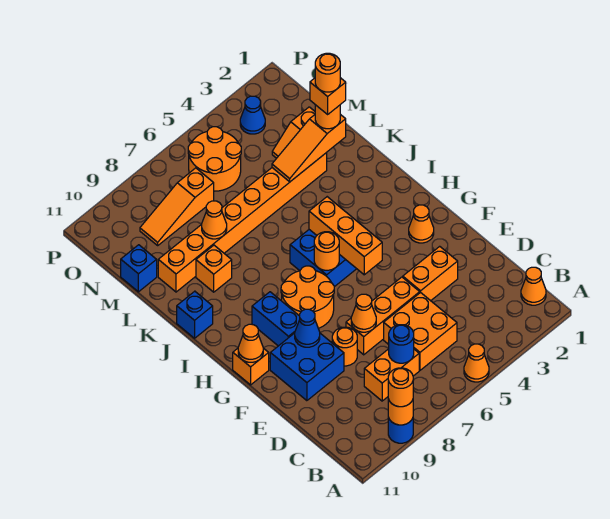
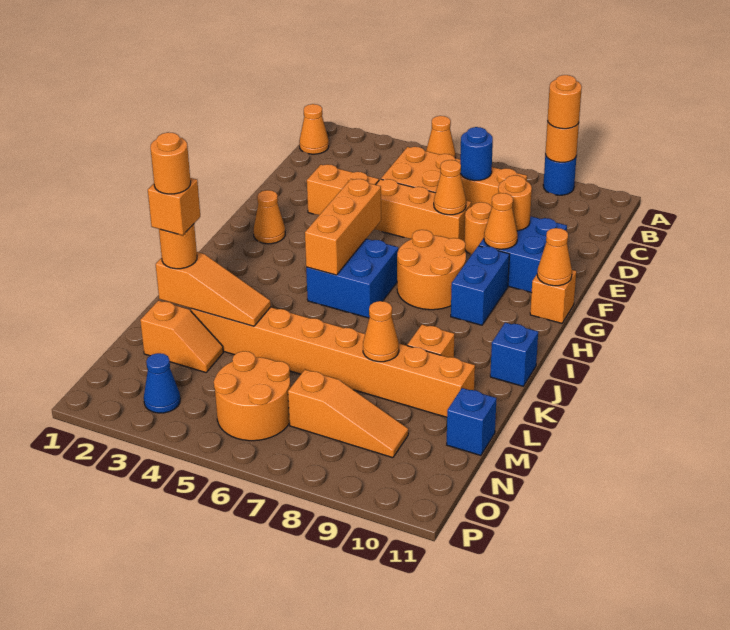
blue 1x1 cone [295,309,320,347] -> orange 1x1 cone [484,193,518,249]
orange 1x1 round brick [314,232,339,270] -> orange 1x1 round brick moved to [498,175,532,231]

